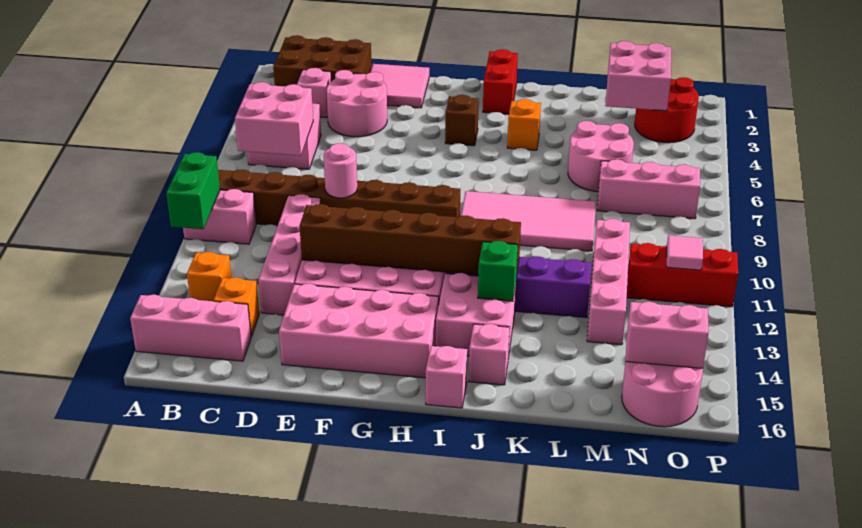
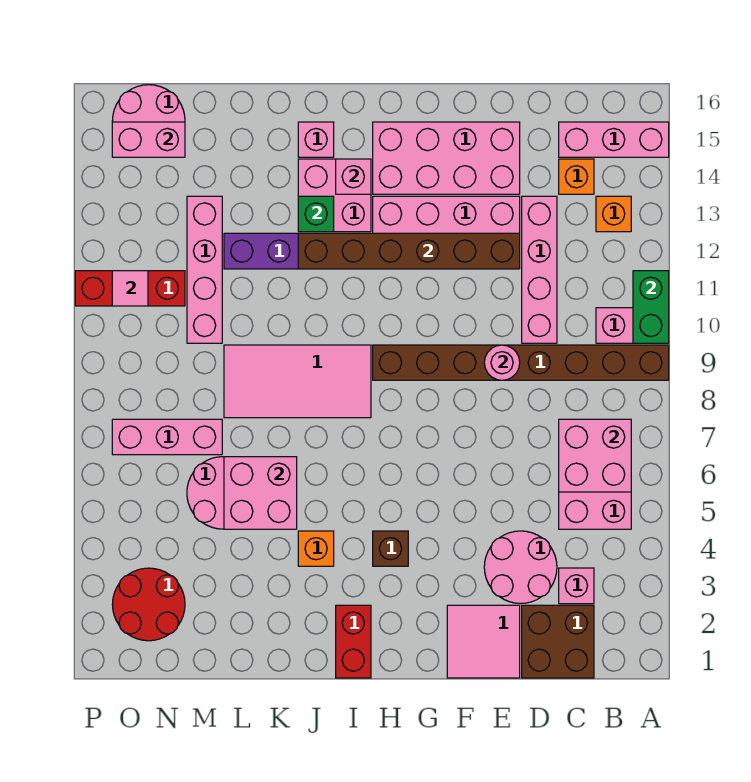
brown 2x3 brick [273,35,372,86] -> brown 2x2 brick [522,605,594,678]
pink 1x1 brick [426,346,467,408] -> pink 1x1 brick moved to [336,159,371,194]
pink 2x2 brick [605,41,671,111] -> pink 2x2 brick moved to [224,457,297,529]

